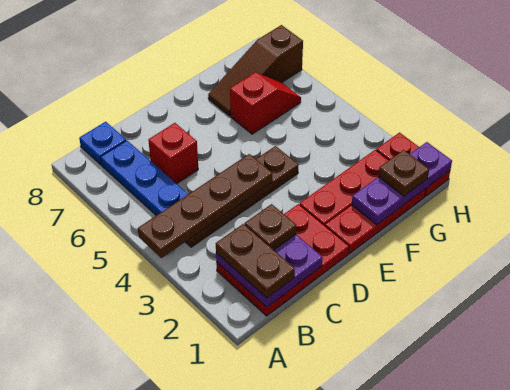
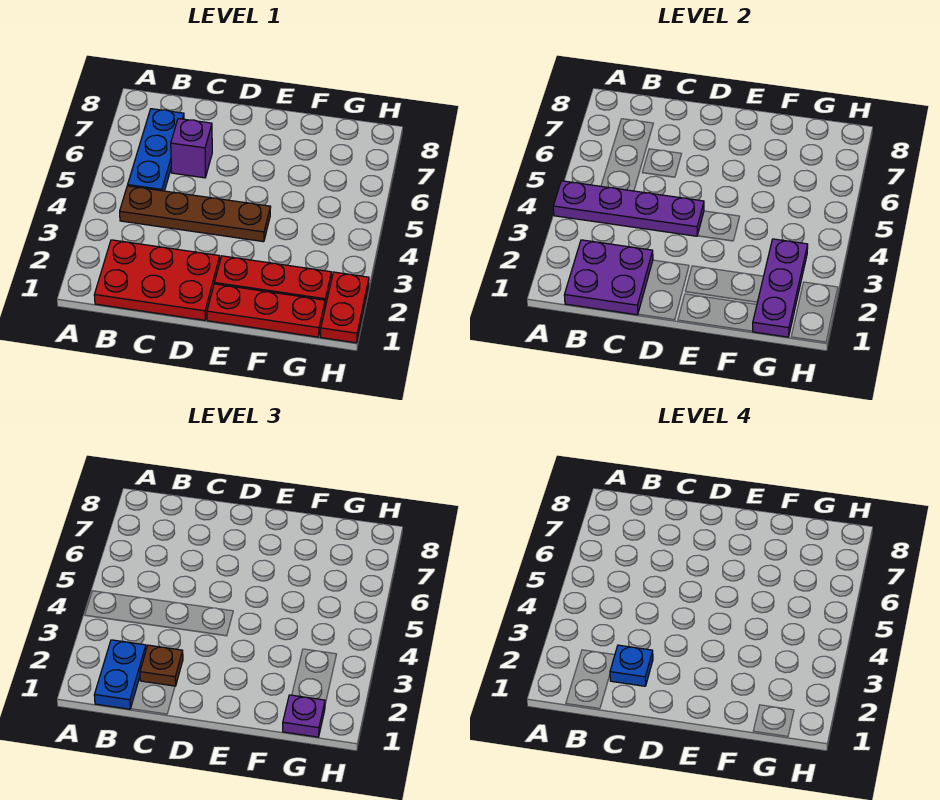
brown 1x4 plate [138,154,272,258] -> purple 1x4 plate [553,181,704,236]
brown 1x2 plate [216,224,295,298] -> blue 1x2 plate [94,640,146,709]
blue 1x1 plate [79,122,126,165] -> blue 1x1 plate moved to [610,645,653,686]
red 1x1 brick [148,123,198,184] -> purple 1x1 brick [171,119,212,178]
purple 1x3 plate [352,142,452,225] -> purple 1x3 plate turned to [753,239,808,337]
red 1x2 slope [230,73,301,134] -> none
brown 1x3 slope [208,25,303,116] -> none
brown 1x1 plate [378,150,429,196] -> purple 1x1 plate [283,695,325,737]

